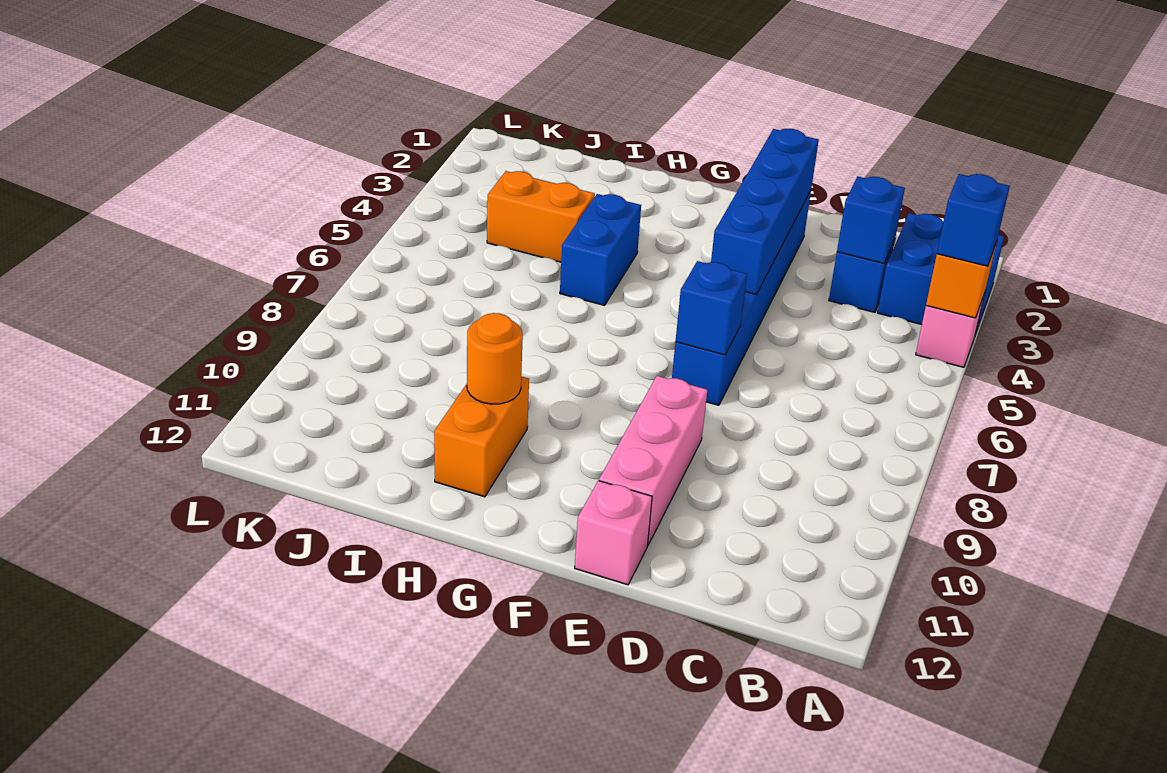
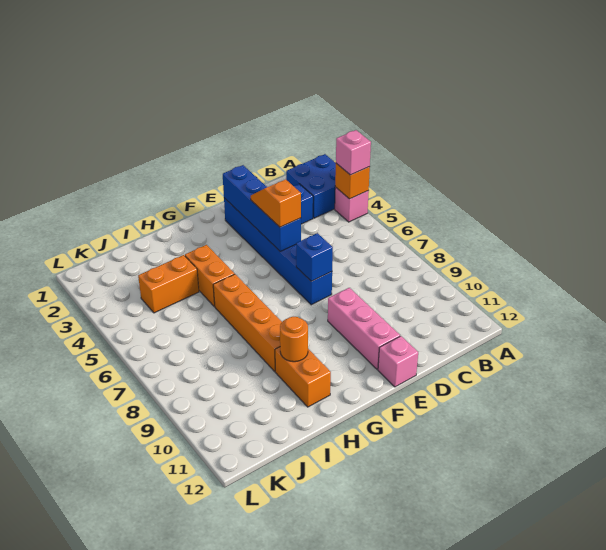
blue 1x1 brick [937,174,1010,266] -> pink 1x1 brick [336,130,371,175]
blue 1x1 brick [837,177,905,263] -> none
none -> orange 1x2 slope [251,179,301,227]
blue 1x2 brick [560,194,641,305] -> orange 1x2 brick [185,245,234,307]
none -> orange 1x4 brick [213,274,282,371]

